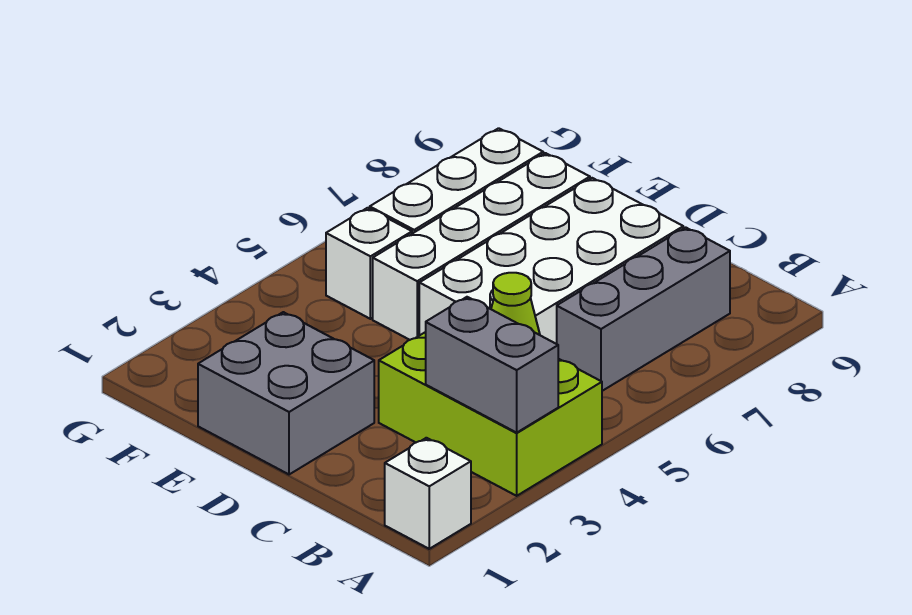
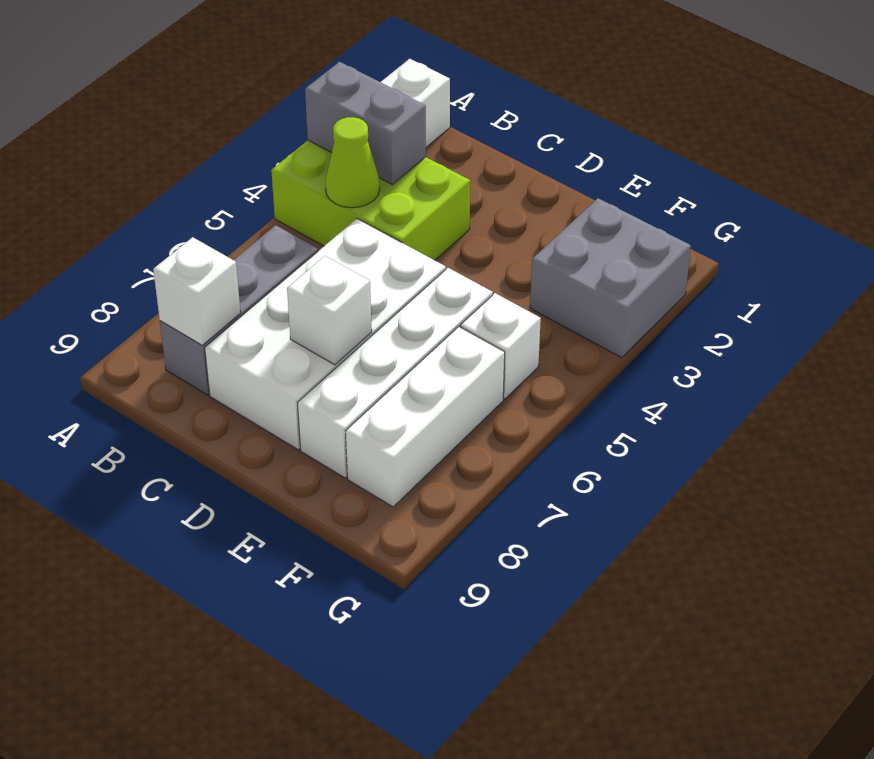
none -> white 1x1 brick [153,237,241,345]
grey 2x2 brick [198,312,374,474] -> grey 2x2 brick moved to [530,198,691,358]
none -> white 1x1 brick [287,256,372,365]

